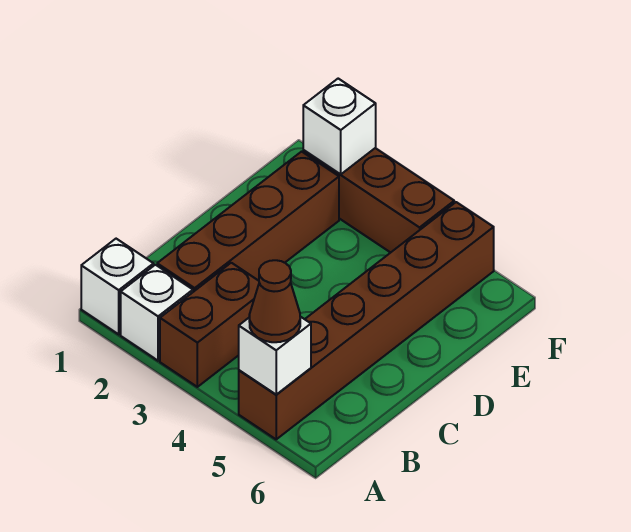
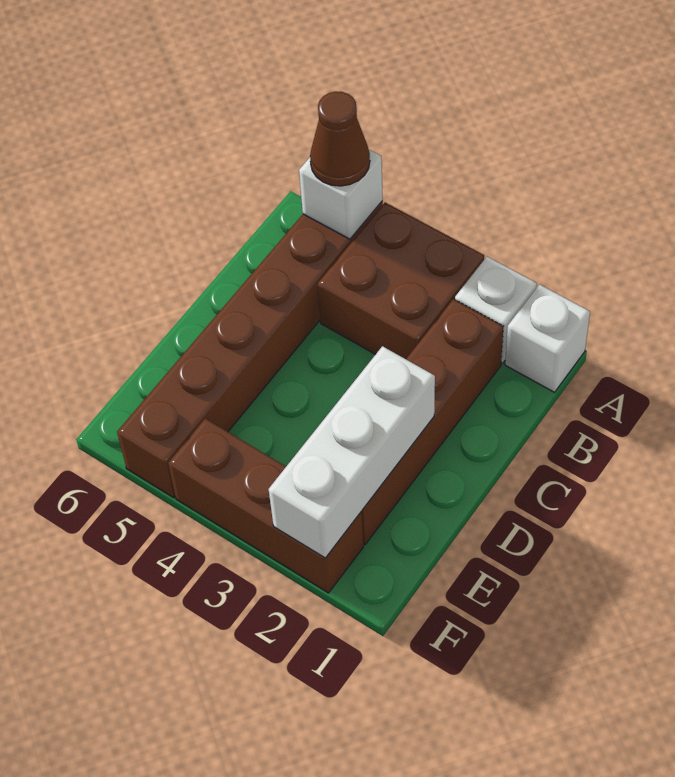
brown 1x2 brick [160,263,259,387] -> brown 2x2 brick [318,202,484,359]
white 1x1 brick [303,79,376,174] -> white 1x3 brick [269,346,435,558]

